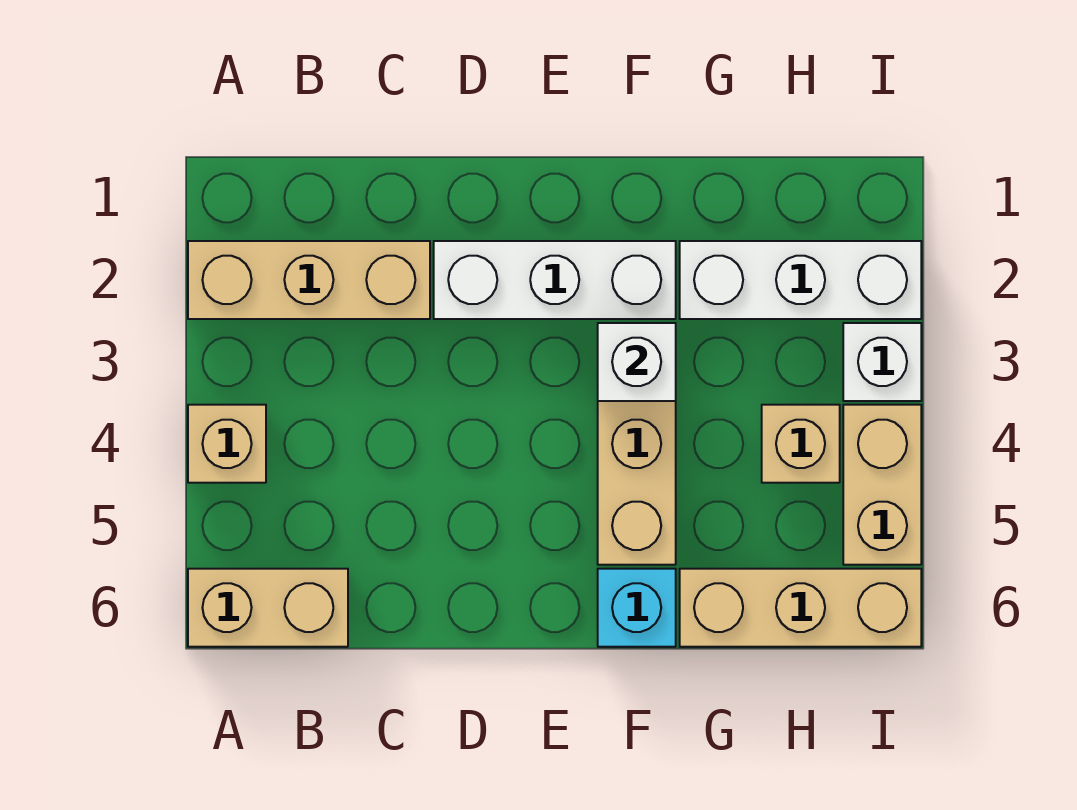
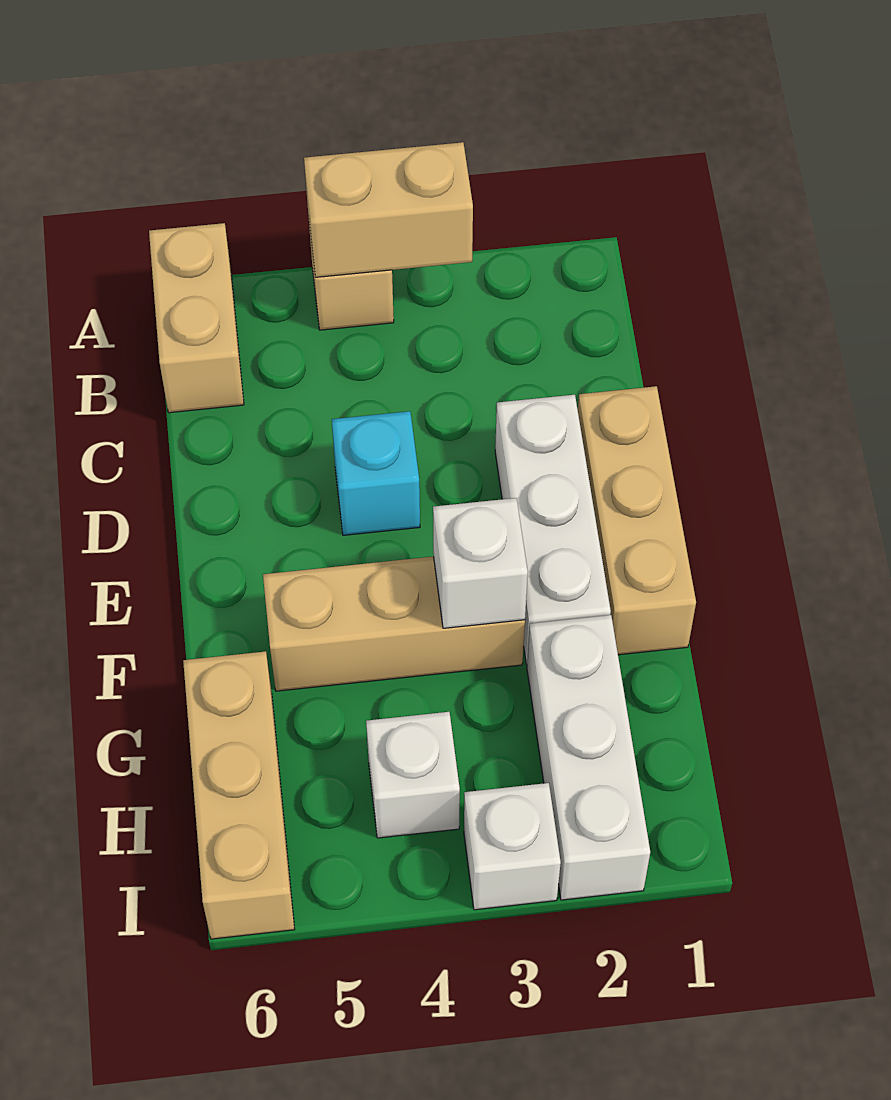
tan 1x3 brick [188,241,430,319] -> tan 1x3 brick moved to [578,386,696,655]
cyan 1x1 brick [598,569,676,647] -> cyan 1x1 brick moved to [332,411,420,535]
tan 1x1 brick [762,405,840,483] -> white 1x1 brick [366,712,460,838]
tan 1x2 brick [843,405,921,565] -> tan 1x2 brick moved to [304,142,473,277]

